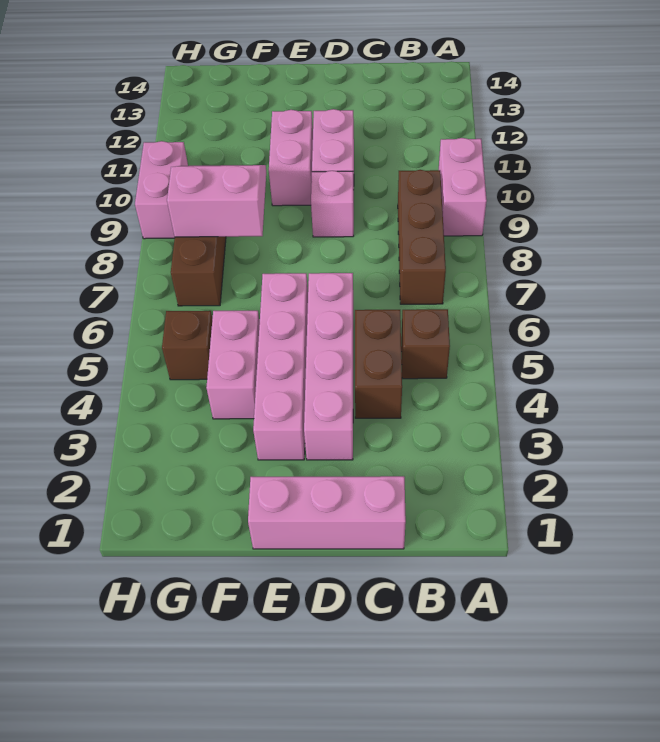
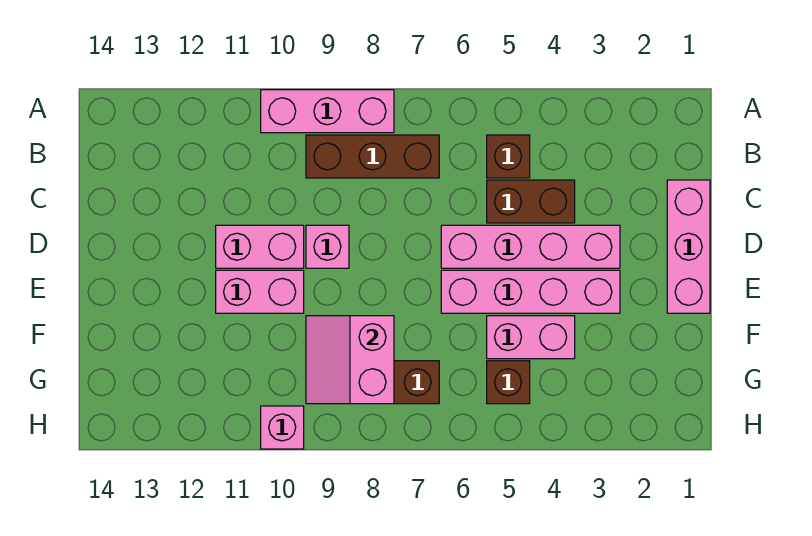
pink 1x2 brick [439,138,487,236] -> pink 1x3 brick [261,90,394,133]
pink 1x2 brick [135,141,188,239] -> pink 1x1 brick [261,406,304,449]

